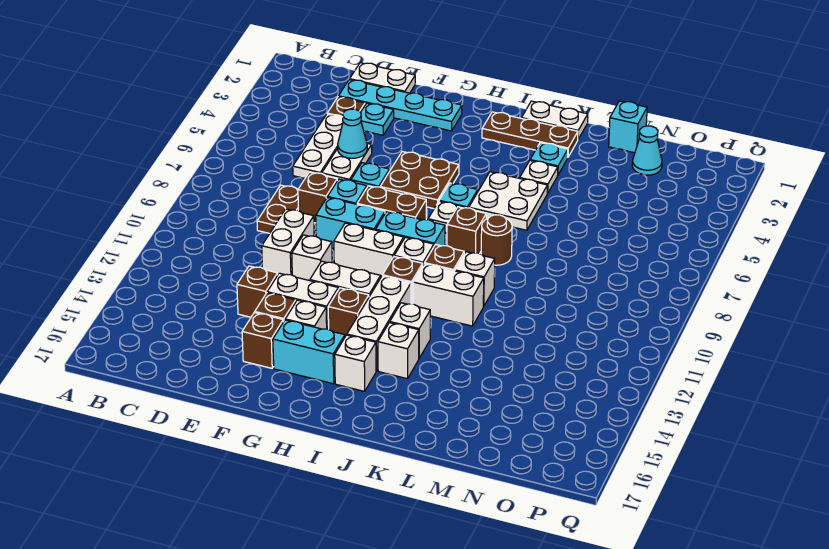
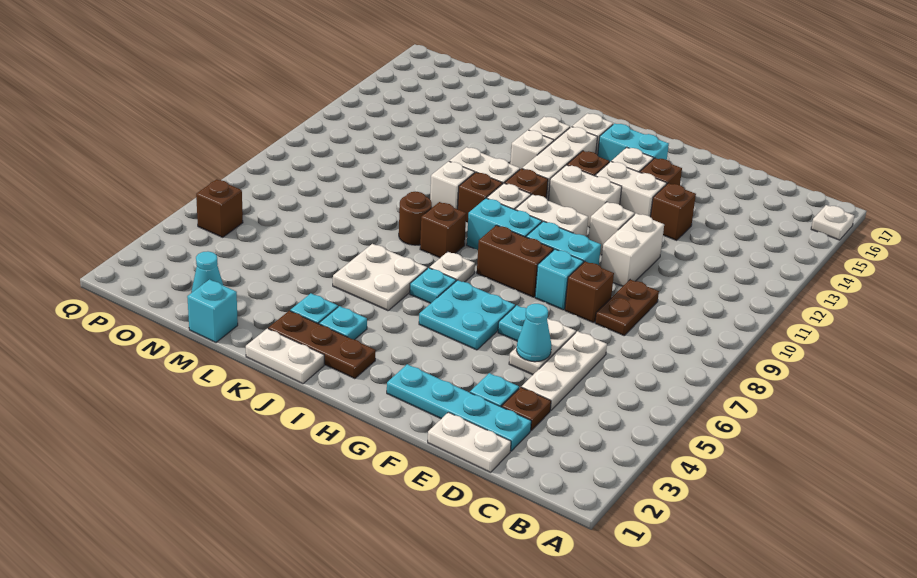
brown 1x1 brick [242,312,283,368] -> brown 1x1 brick moved to [196,179,243,237]
brown 2x2 plate [381,152,459,209] -> cyan 2x2 plate [419,280,515,350]
none -> cyan 1x1 plate [319,306,367,340]
white 1x1 plate [520,161,558,193] -> white 1x1 plate moved to [811,205,854,240]

